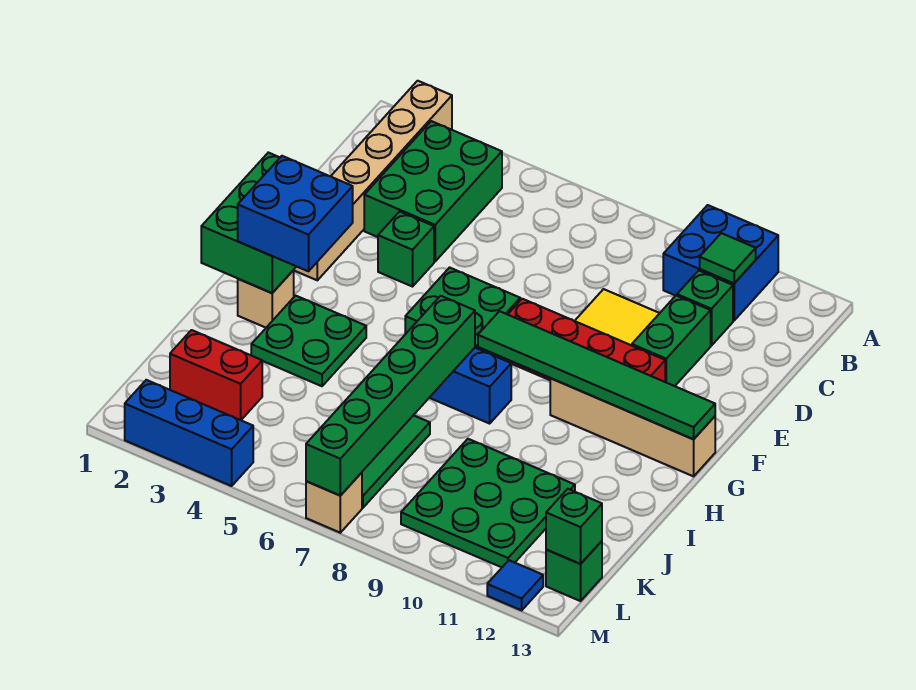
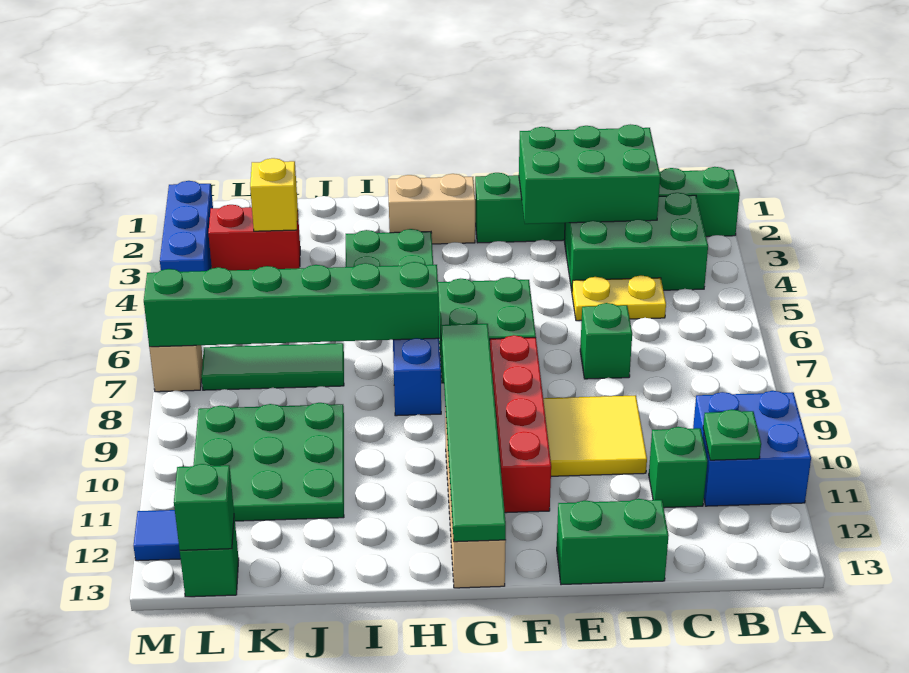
tan 1x6 brick [294,81,452,280] -> green 1x6 brick [475,167,740,243]
green 1x1 tile [700,233,756,283] -> green 1x1 plate [703,409,761,460]
none -> yellow 1x2 plate [572,275,666,321]
green 1x2 brick [632,295,711,386] -> green 1x2 brick moved to [557,499,669,585]
green 1x1 brick [378,212,434,287] -> green 1x1 brick moved to [580,303,632,379]
green 2x3 brick [201,153,296,293] -> green 2x3 brick moved to [519,124,660,224]
blue 2x2 brick [238,156,353,271] -> none
tan 1x1 brick [238,270,294,328] -> tan 1x2 brick [388,174,475,244]
red 1x2 brick [170,330,262,420] -> red 1x2 brick turned to [208,205,300,270]
none -> yellow 1x1 brick [250,158,298,231]

